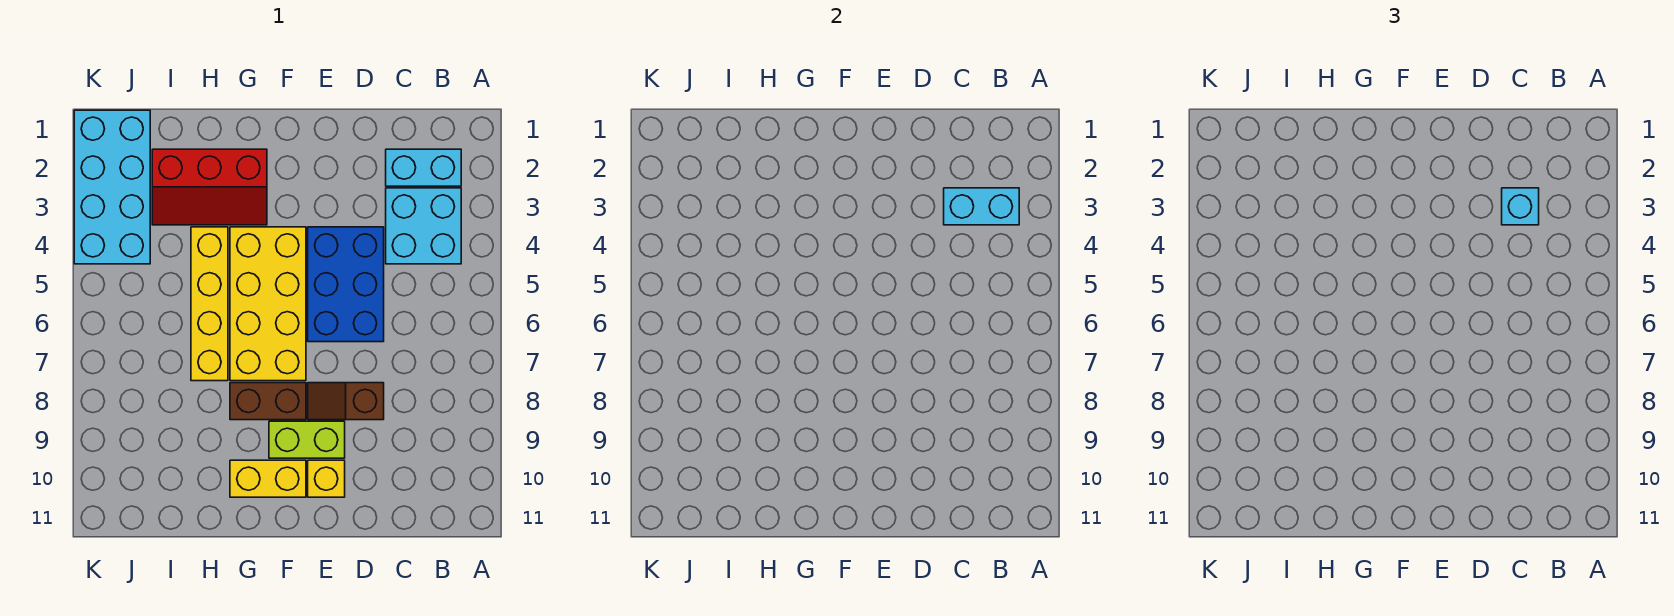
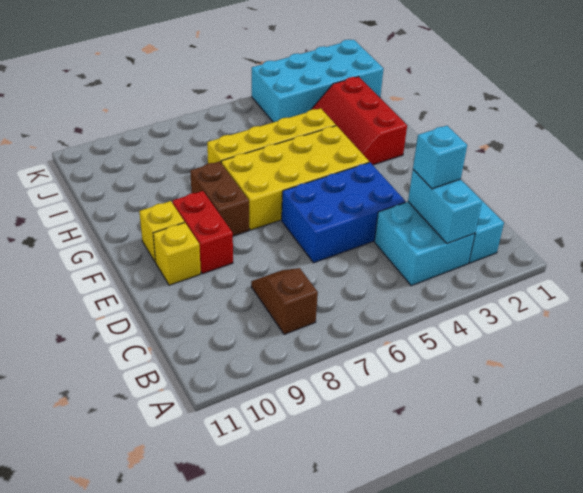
brown 1x2 slope [308,383,384,420] -> brown 1x2 slope moved to [251,268,318,334]
lime 1x2 brick [269,421,345,458] -> red 1x2 brick [172,191,233,274]
yellow 1x2 brick [230,460,306,497] -> yellow 1x1 brick [139,201,184,262]

